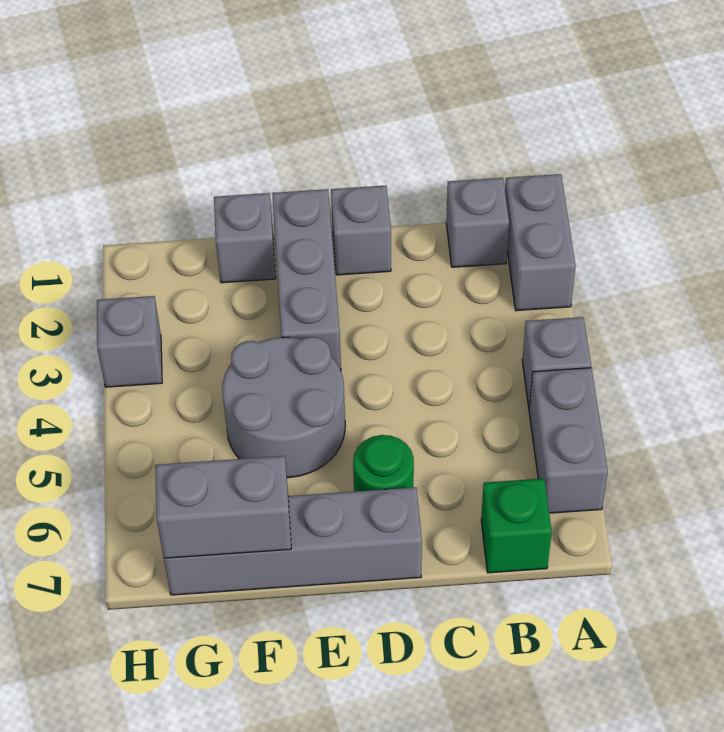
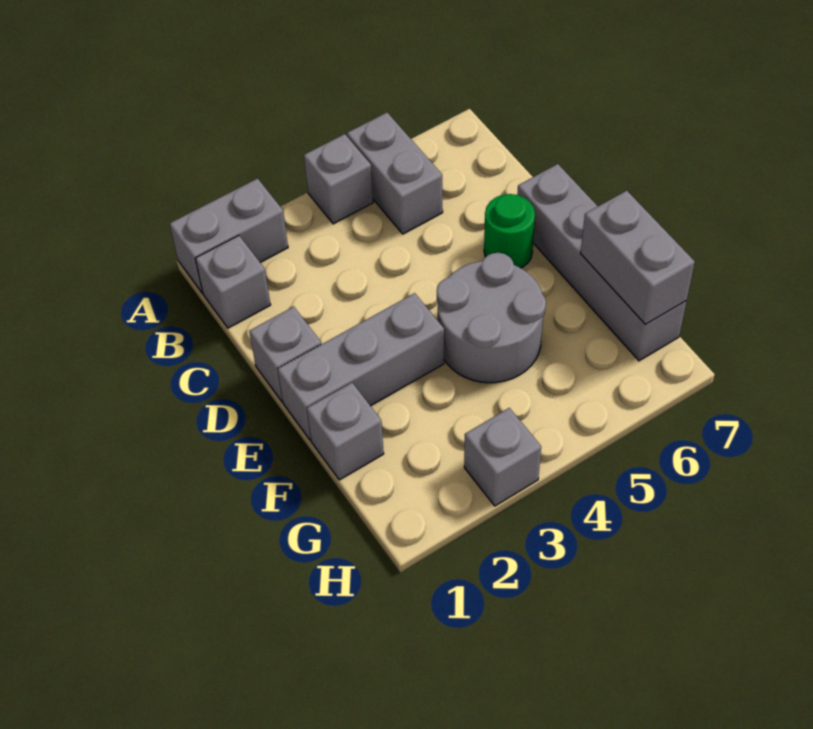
grey 1x2 brick [529,368,608,513] -> grey 1x2 brick turned to [347,113,443,234]
green 1x1 brick [481,478,552,573] -> none

